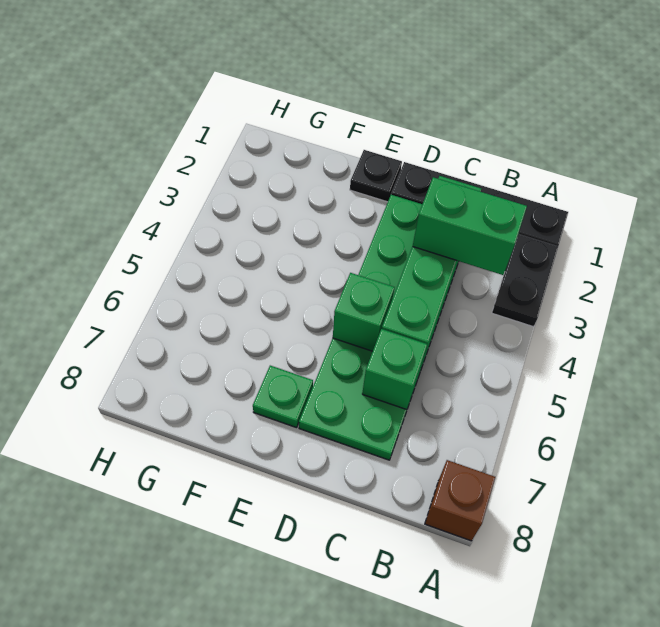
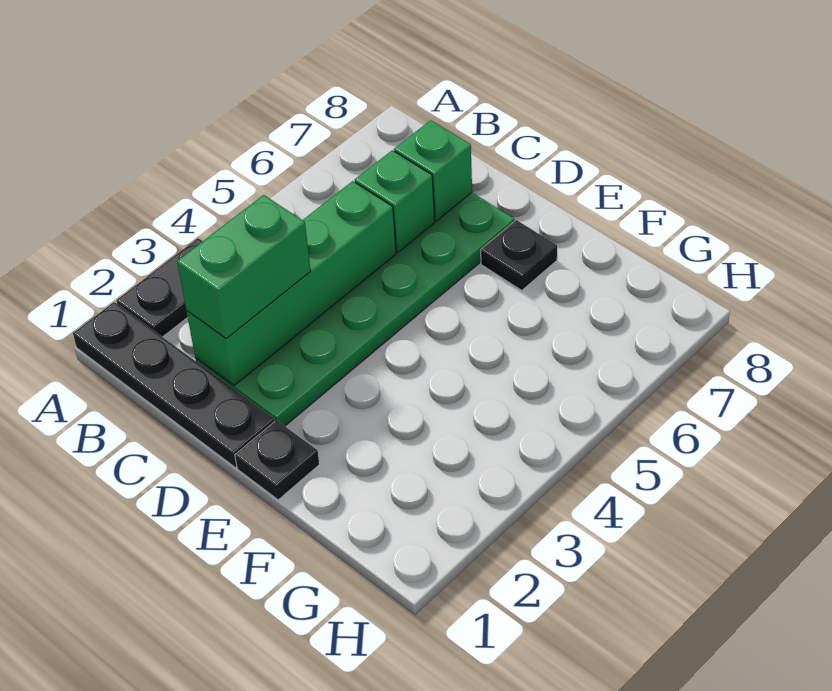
brown 1x1 brick [425,460,495,541] -> none
green 1x2 brick [413,177,527,275] -> green 1x2 brick turned to [177,195,311,338]
green 1x1 brick [333,273,394,351] -> green 1x1 brick moved to [394,120,472,221]
green 1x1 plate [253,366,313,428] -> black 1x1 plate [481,220,557,290]

